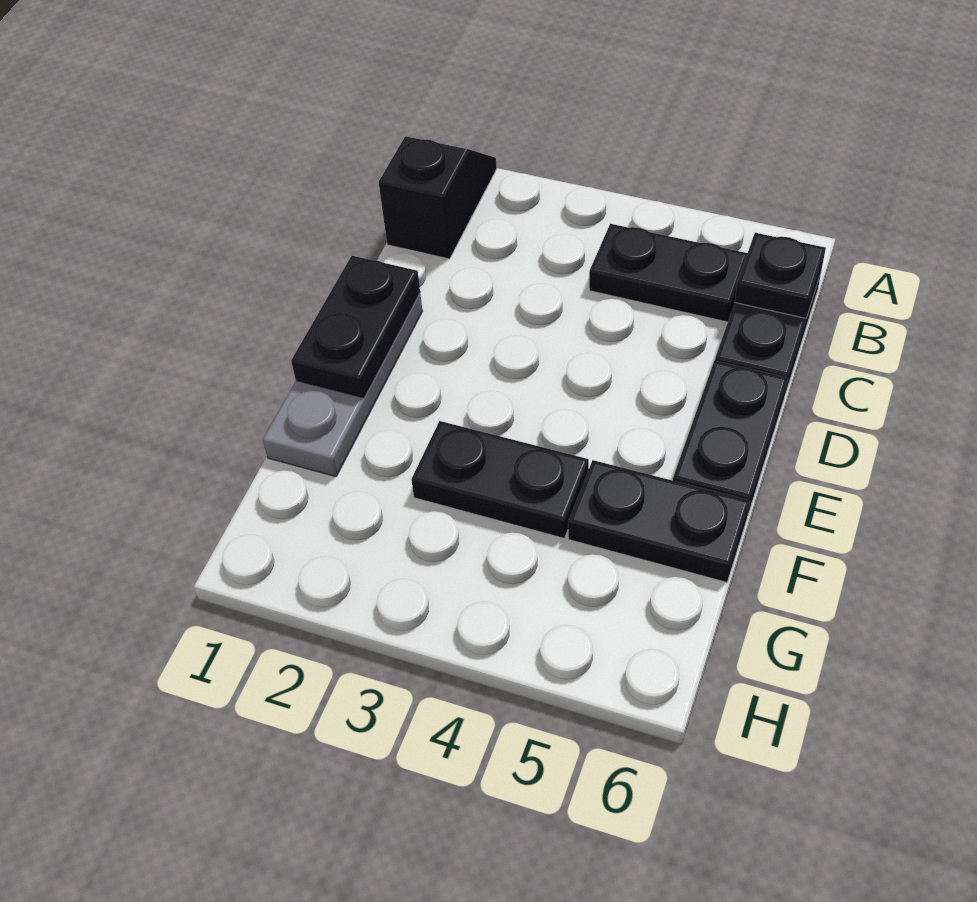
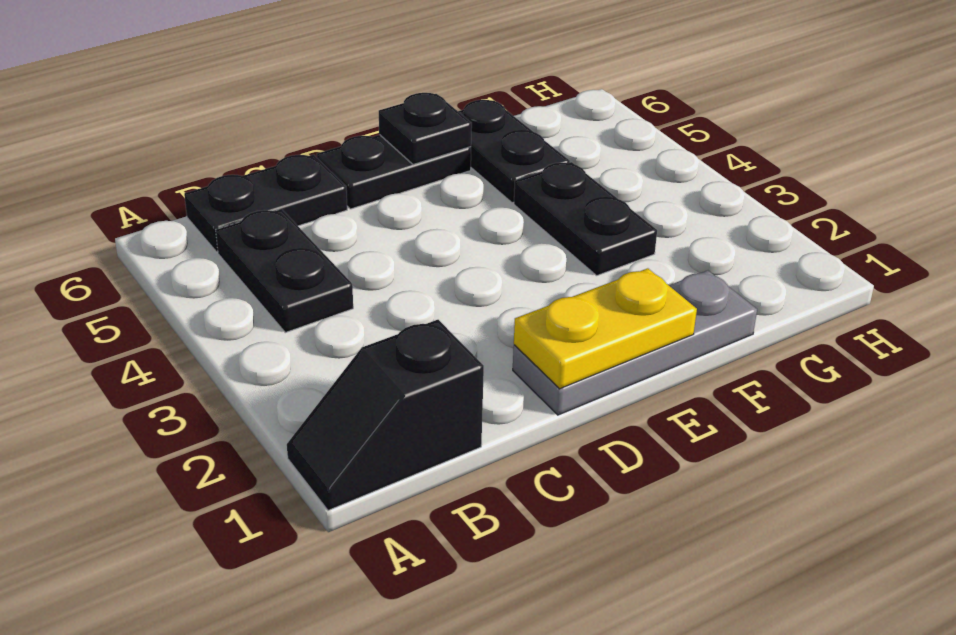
black 1x1 plate [735,233,826,318] -> black 1x1 plate moved to [379,93,472,165]
black 1x2 plate [291,256,420,398] -> yellow 1x2 plate [514,268,697,389]

